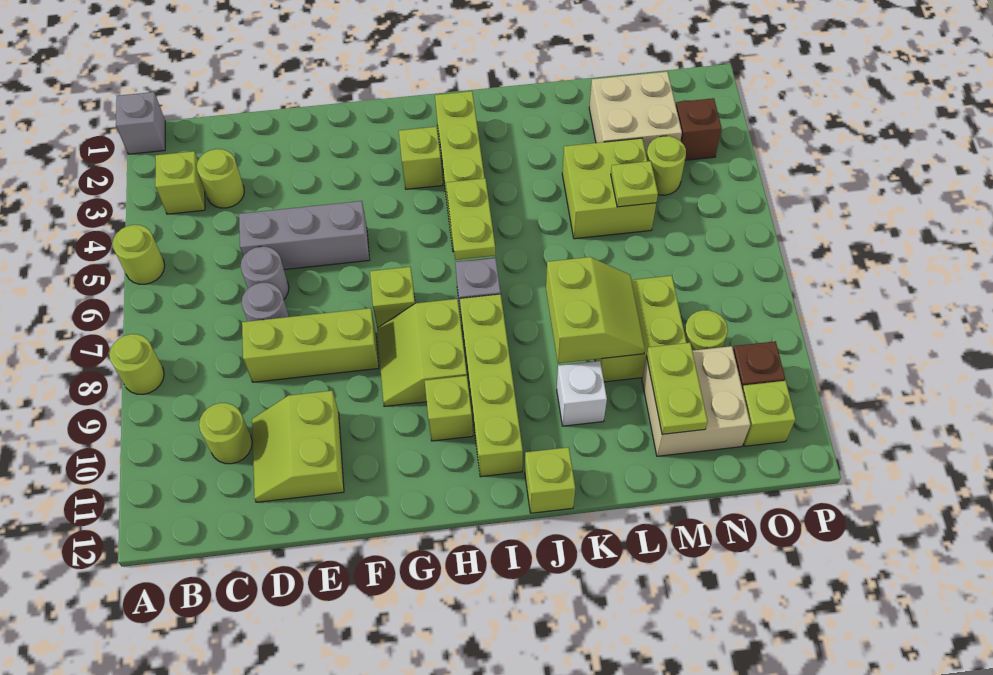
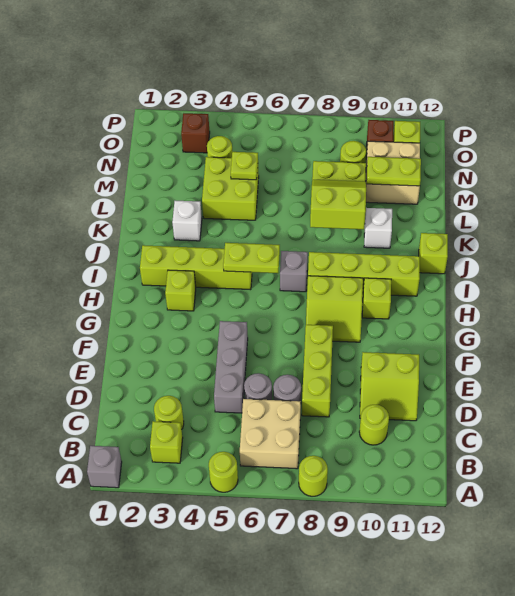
lime 1x1 brick [370,267,415,328] -> none
none -> white 1x1 brick [172,201,202,241]
tan 2x2 brick [589,72,682,155] -> tan 2x2 brick moved to [240,399,301,469]

